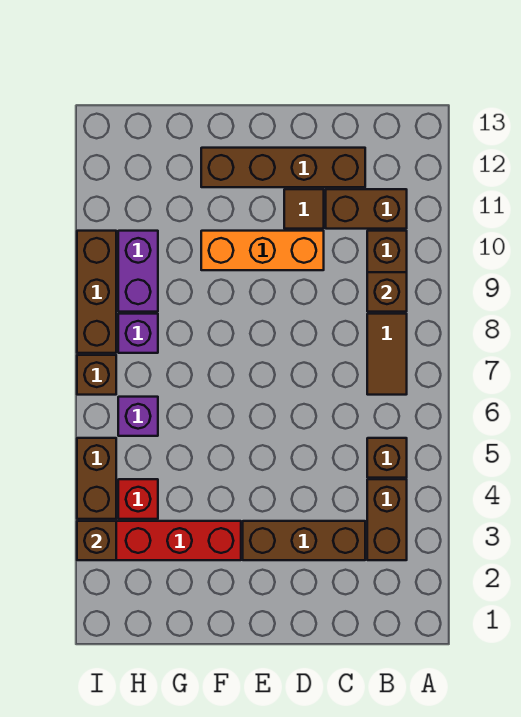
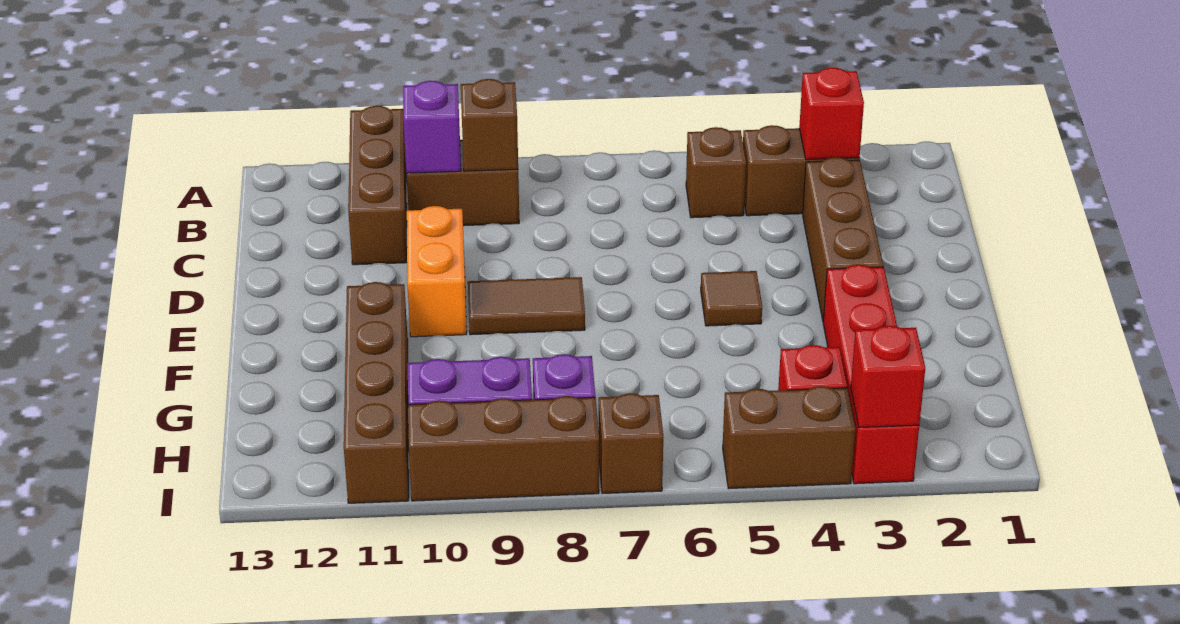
none -> red 1x1 brick [799,68,864,160]
brown 1x2 tile [367,314,407,395] -> brown 1x2 tile moved to [468,277,585,335]
brown 1x2 brick [326,189,407,229] -> brown 1x3 brick [348,106,407,265]
brown 1x4 brick [201,148,365,187] -> brown 1x4 brick moved to [344,282,409,503]
orange 1x3 brick [201,231,324,270] -> orange 1x2 brick [407,206,467,337]
brown 1x1 tile [284,189,324,229] -> brown 1x1 tile moved to [701,271,762,326]
purple 1x1 brick [118,397,158,436] -> purple 1x1 brick moved to [403,81,461,173]
brown 1x1 brick [77,521,116,560] -> red 1x1 brick [851,326,925,428]

